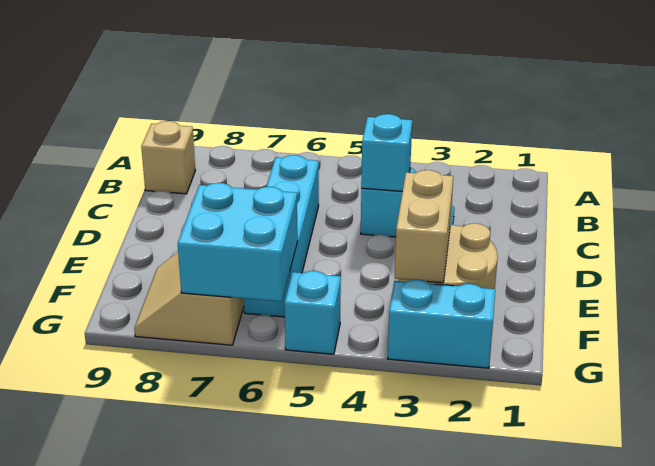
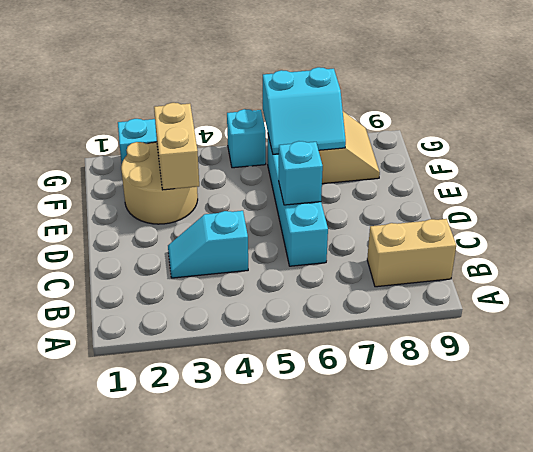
tan 1x1 brick [141,121,195,194] -> tan 1x2 brick [367,219,456,287]
cyan 1x1 brick [361,114,412,191] -> cyan 1x1 brick moved to [279,141,323,205]
cyan 2x2 brick [178,183,298,302] -> cyan 2x2 slope [263,67,346,154]

